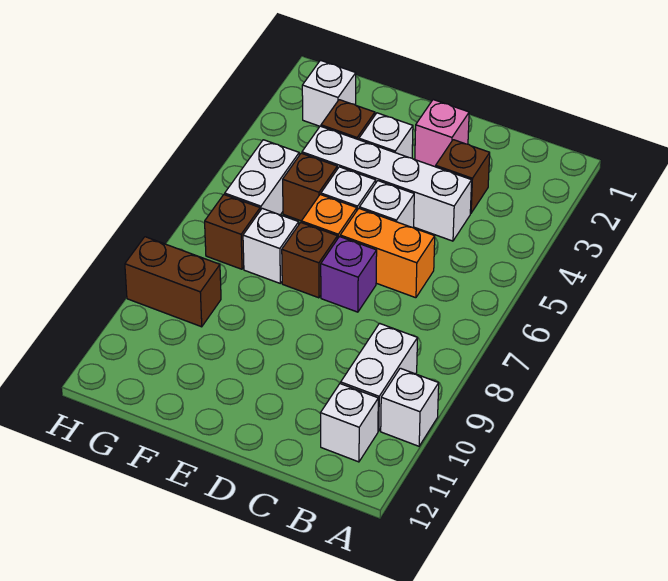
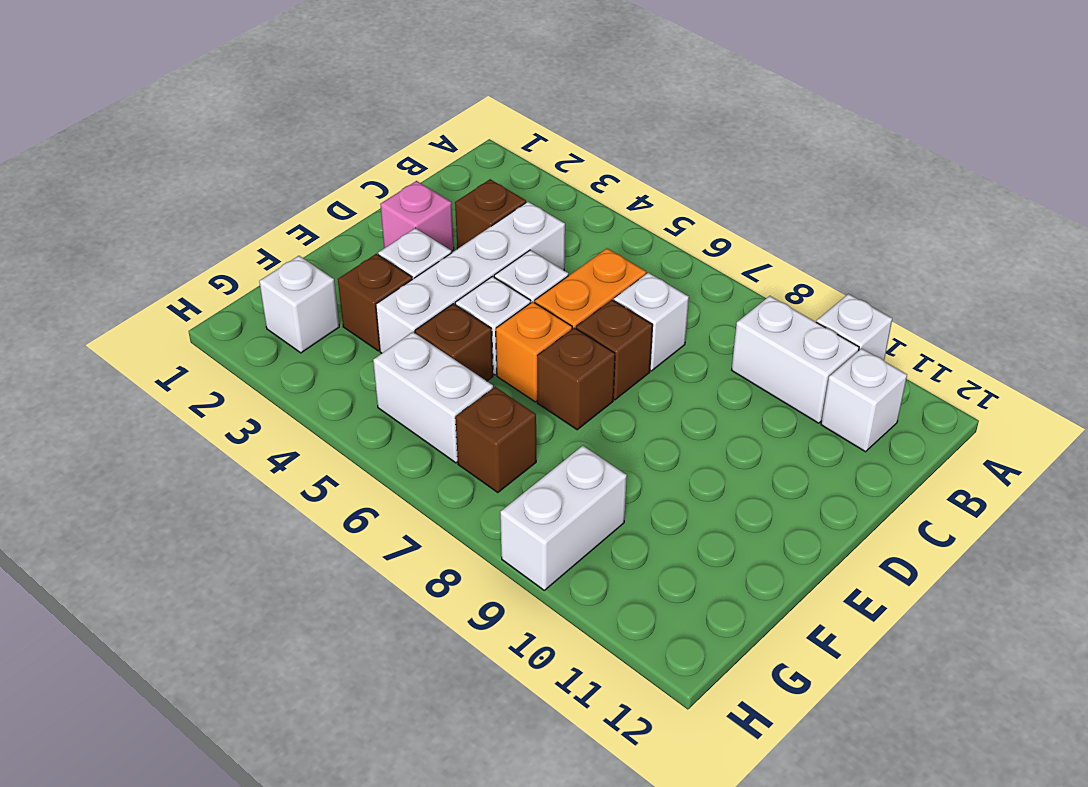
purple 1x1 brick [321,237,377,312] -> brown 1x1 brick [576,300,653,400]
white 1x1 brick [243,208,299,283] -> white 1x1 brick moved to [614,273,689,371]
brown 1x2 brick [125,237,221,327] -> white 1x2 brick [500,446,627,590]

